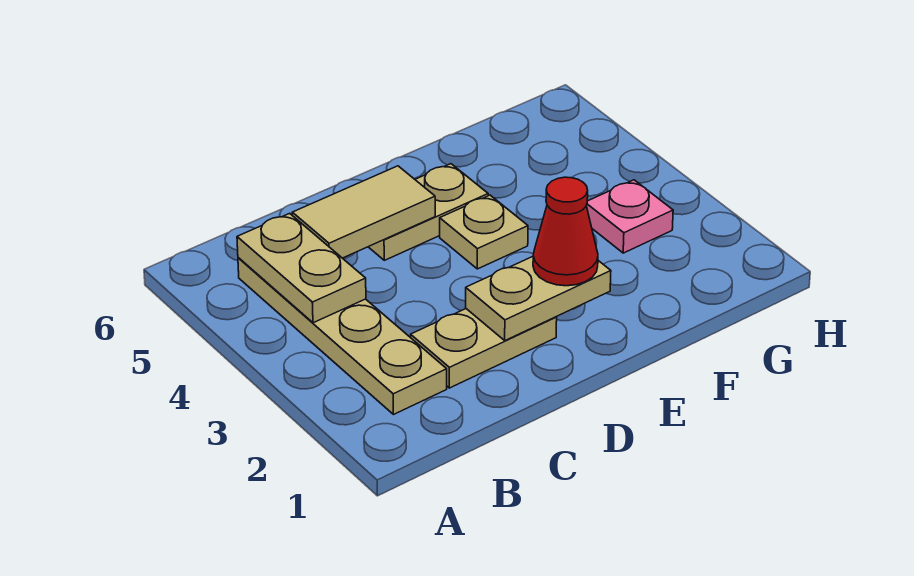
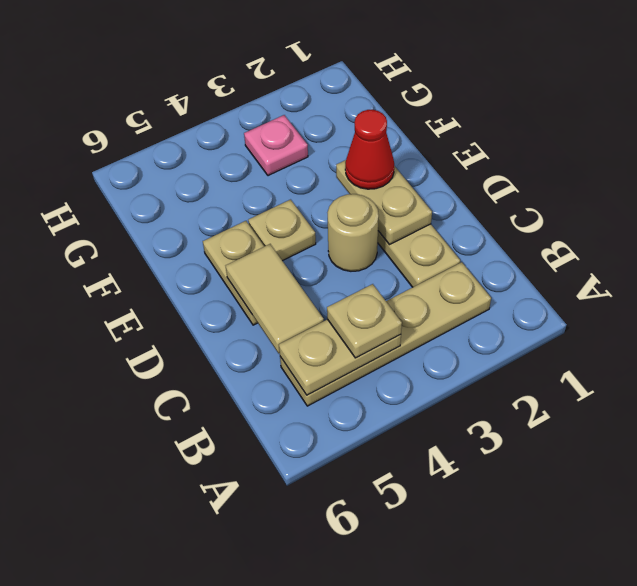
none -> tan 1x1 plate [327,284,402,358]
none -> tan 1x1 round brick [327,194,379,271]

